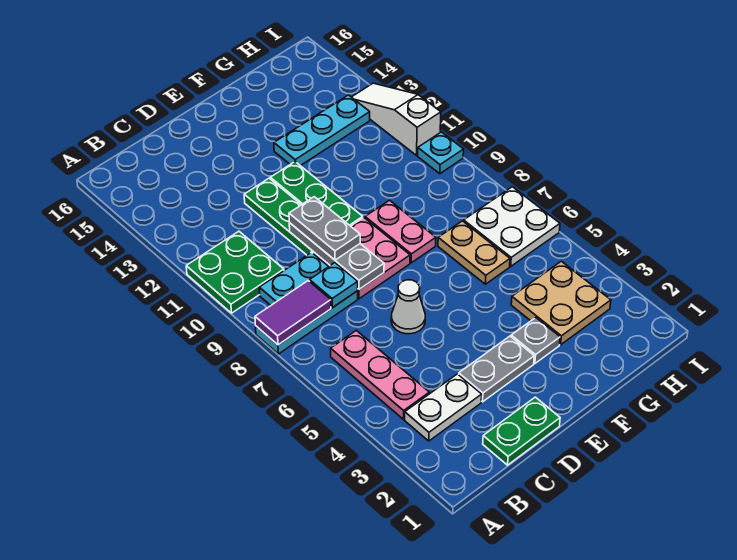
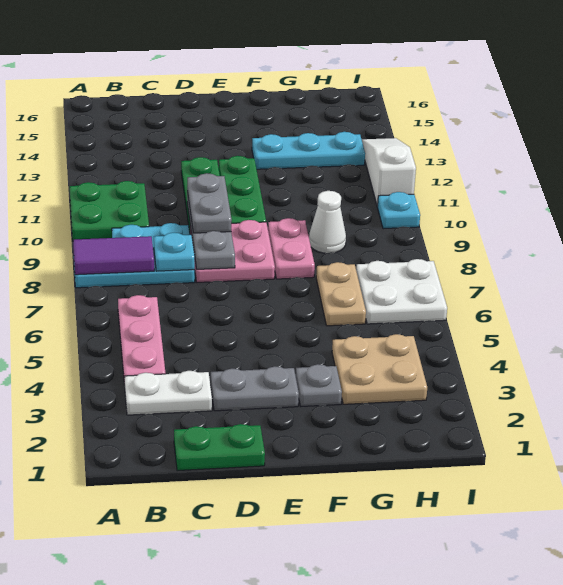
white 1x1 cone [391,280,425,334] -> white 1x1 cone moved to [309,191,346,253]

